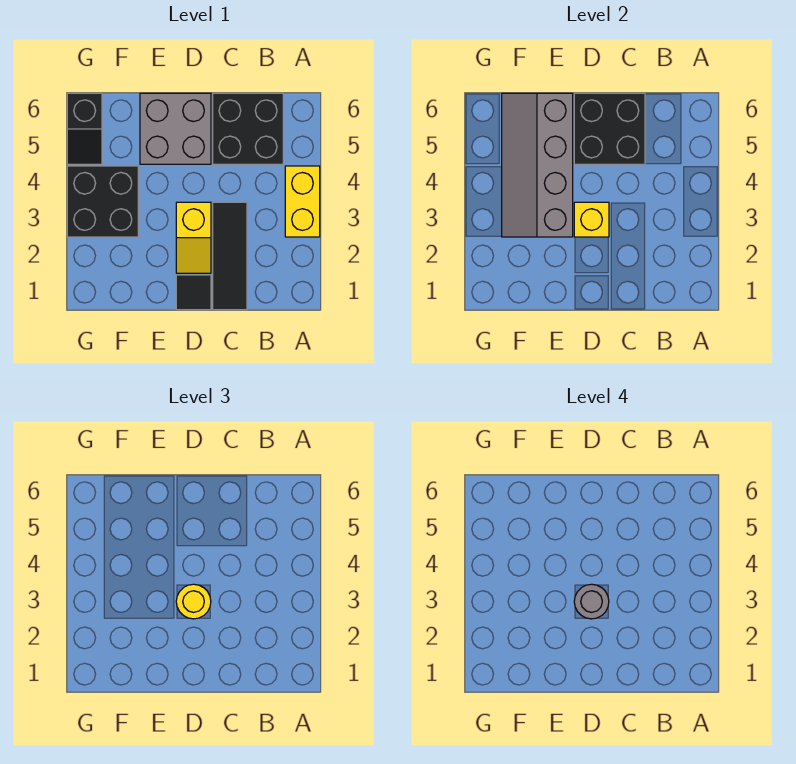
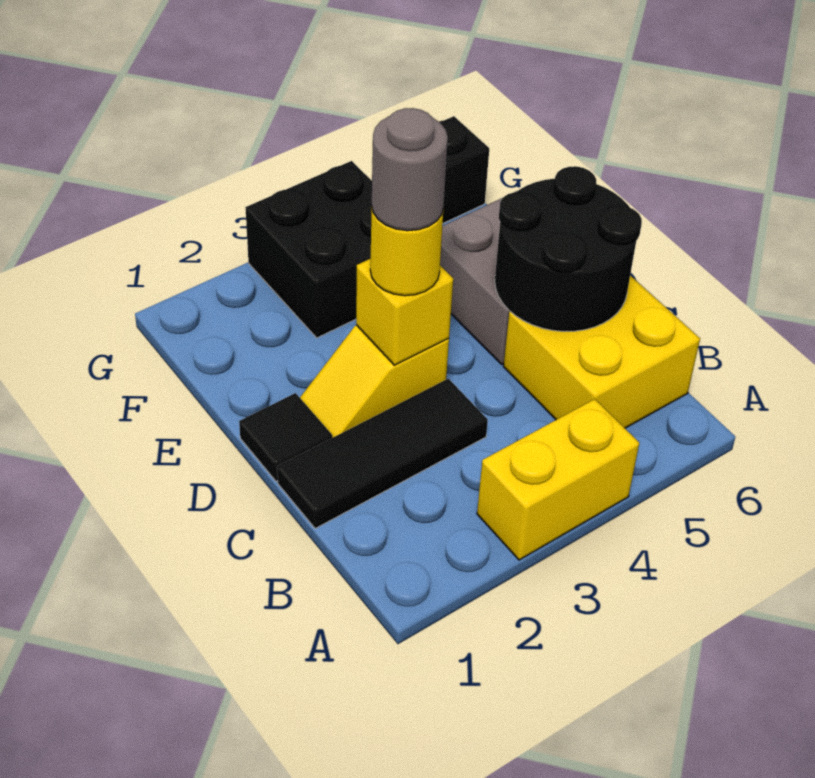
black 2x2 brick [213,93,283,164] -> yellow 2x2 brick [504,275,700,428]
black 2x2 brick [574,93,645,164] -> black 2x2 round brick [495,166,642,332]
grey 2x4 slope [502,93,573,237] -> none

